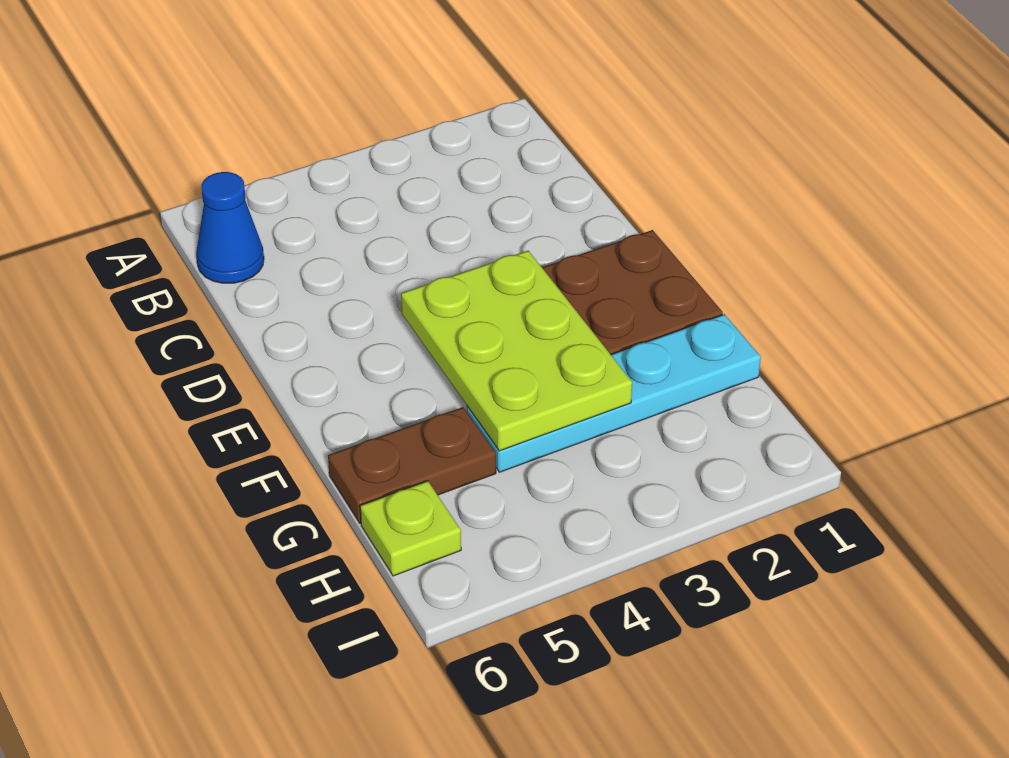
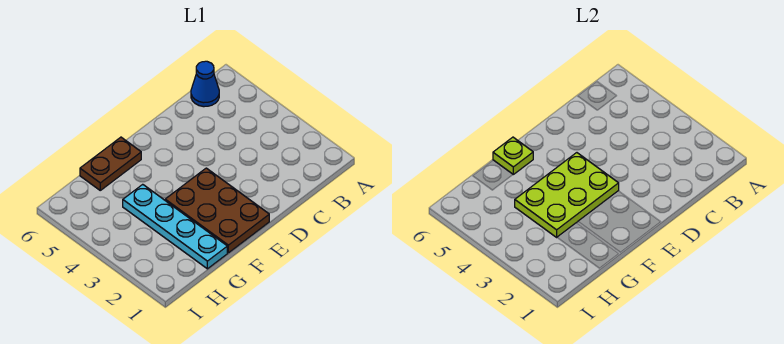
brown 1x2 plate [328,407,496,524] -> brown 1x2 plate turned to [80,137,141,190]
lime 1x1 plate [360,481,461,576] -> lime 1x1 plate moved to [493,137,533,174]

